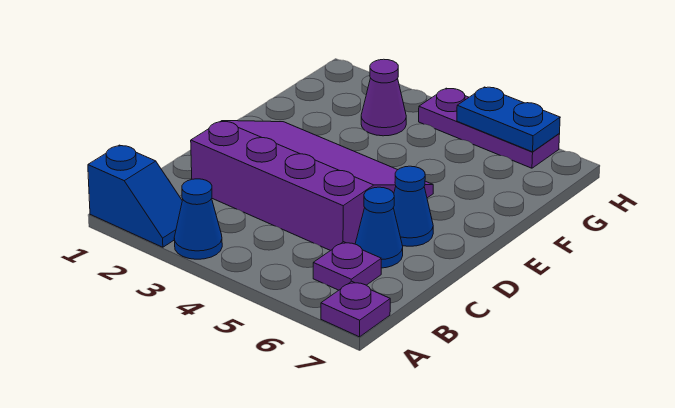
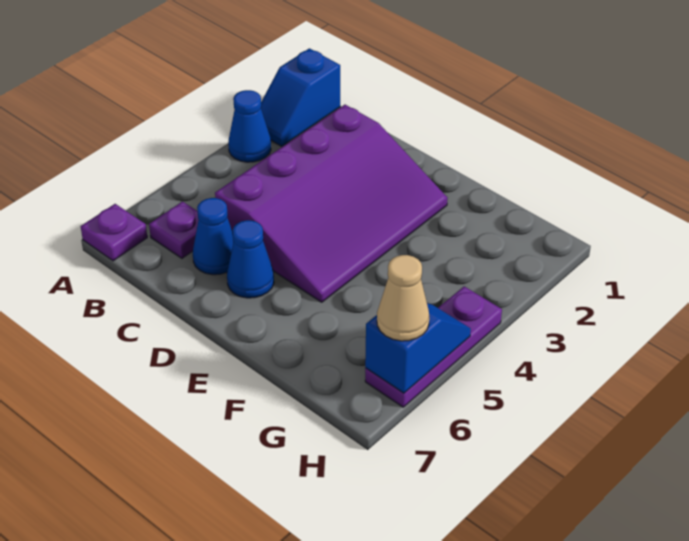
purple 1x1 cone [361,59,406,136] -> none
blue 1x2 plate [457,87,560,152] -> blue 1x2 slope [365,303,471,393]
none -> tan 1x1 cone [377,255,429,341]

